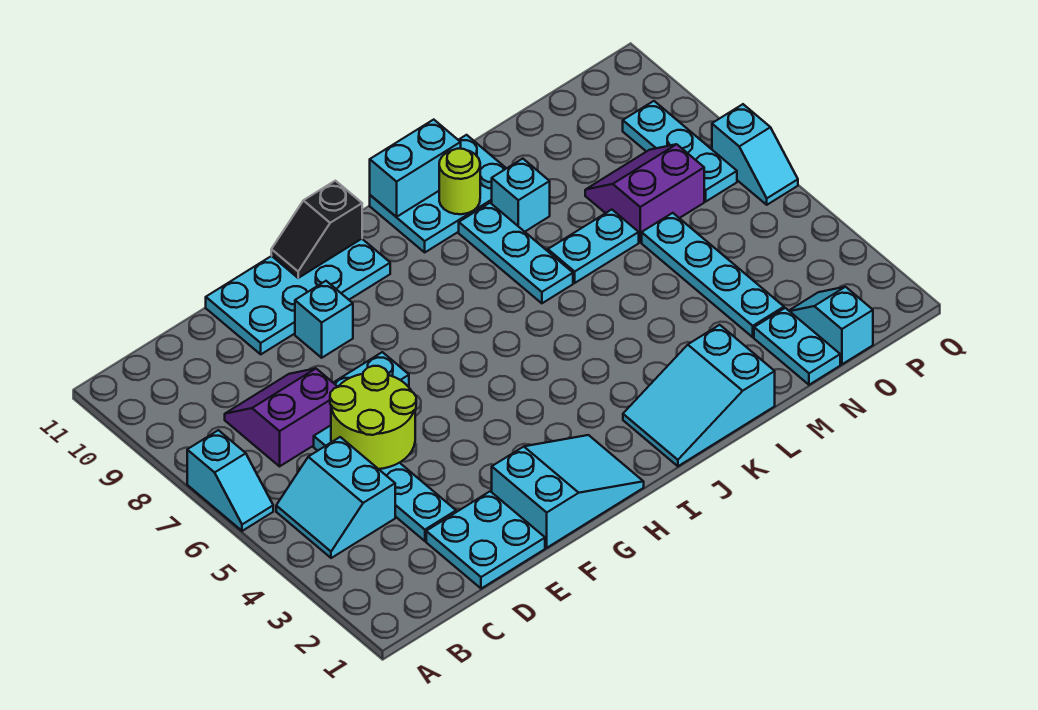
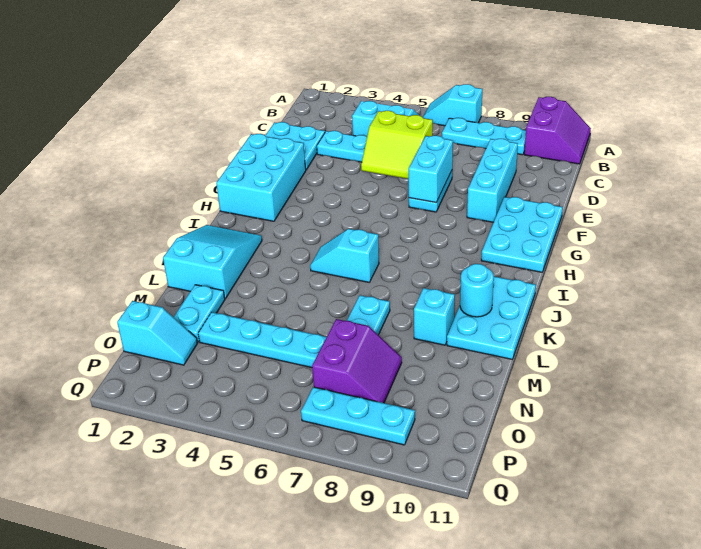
purple 2x2 slope [225,369,338,466] -> purple 2x2 slope moved to [524,97,591,164]
lime 2x2 round brick [330,366,416,469] -> lime 2x2 slope [361,111,433,179]
cyan 2x4 plate [206,239,390,354] -> cyan 2x3 plate [481,197,563,272]
cyan 2x3 slope [492,435,644,548] -> cyan 2x3 brick [216,134,306,221]
cyan 1x1 brick [295,281,353,358] -> cyan 1x3 brick [467,139,518,222]
black 1x2 slope [271,181,362,278] -> none
cyan 1x2 brick [370,120,461,217] -> cyan 1x2 brick moved to [409,136,453,202]
cyan 1x3 plate [459,203,573,303] -> cyan 1x3 plate moved to [442,118,526,155]
lime 1x1 round brick [439,149,480,214] -> cyan 1x1 round brick [460,264,494,317]
cyan 1x2 plate [754,308,840,385] -> cyan 1x2 plate turned to [174,285,225,342]
cyan 1x2 slope [712,104,798,205] -> cyan 1x2 slope moved to [310,229,379,282]

